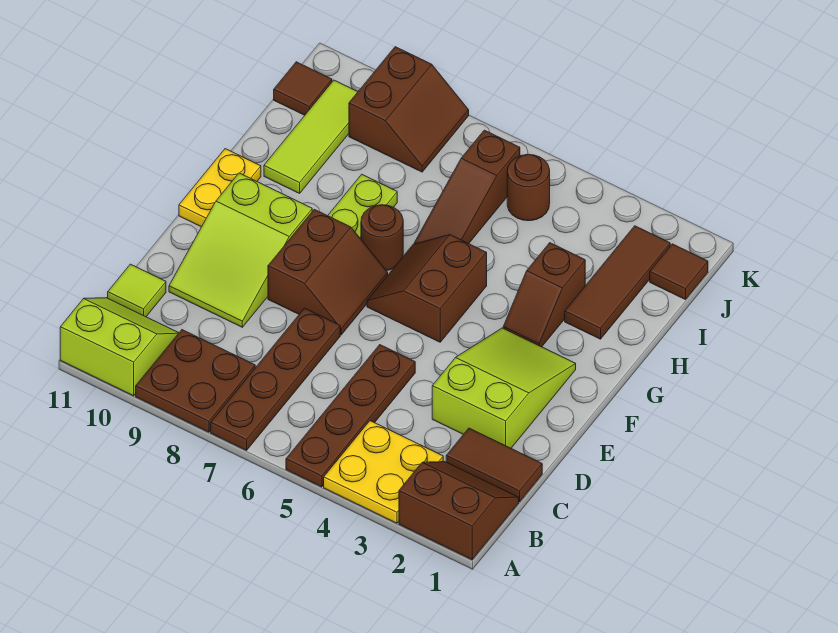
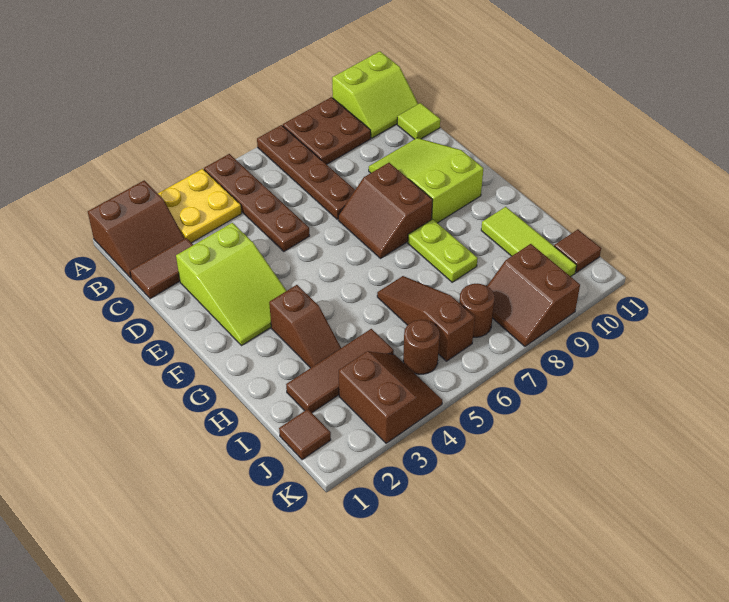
brown 2x2 slope [367,235,487,342] -> brown 2x2 slope moved to [339,351,442,443]
yellow 1x2 plate [179,149,261,227] -> none
brown 1x2 slope [503,243,585,347] -> brown 1x2 slope turned to [269,285,341,368]
brown 1x1 round brick [361,205,403,271] -> brown 1x1 round brick moved to [459,284,495,337]
brown 1x3 tile [565,226,670,339] -> brown 1x3 tile turned to [286,329,394,412]

